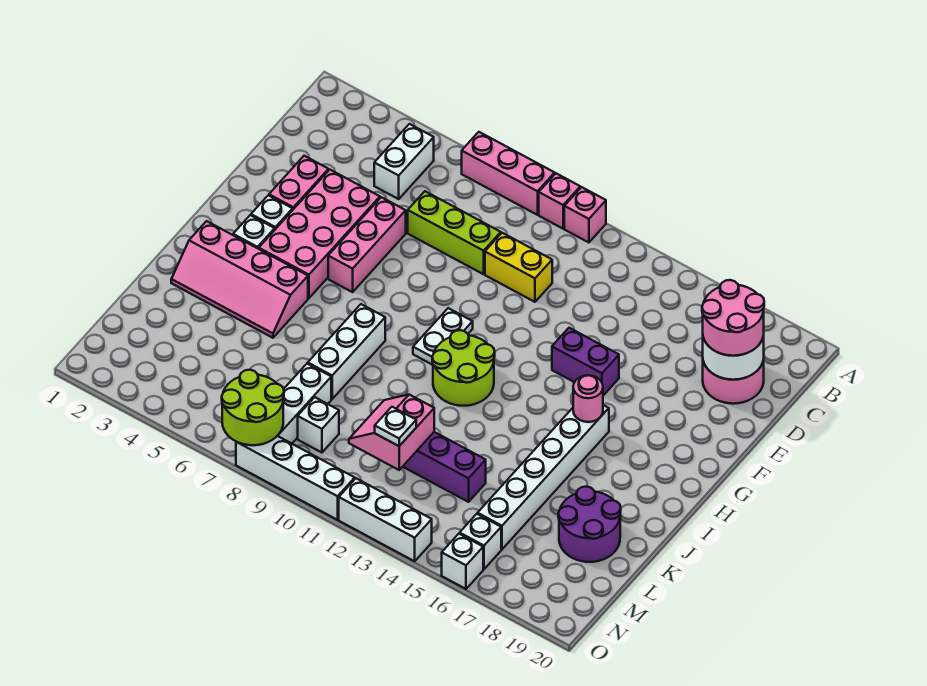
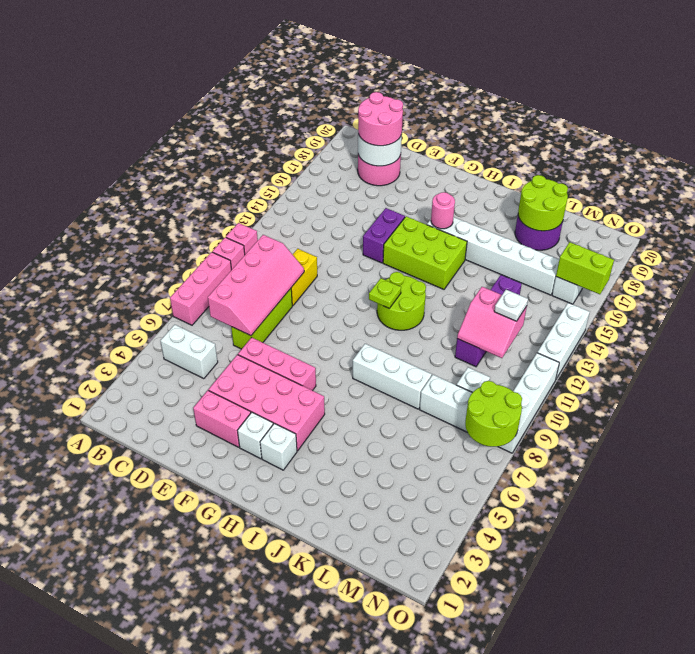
white 1x2 plate [413,308,473,365] -> none
none -> lime 2x3 brick [383,216,467,289]
none -> lime 1x1 plate [369,278,401,308]
pink 2x4 slope [171,221,308,338] -> pink 2x4 slope moved to [208,235,304,336]
none -> lime 2x2 round brick [518,175,568,231]
none -> lime 1x2 brick [556,242,614,294]
white 1x1 brick [442,534,483,589] -> none

